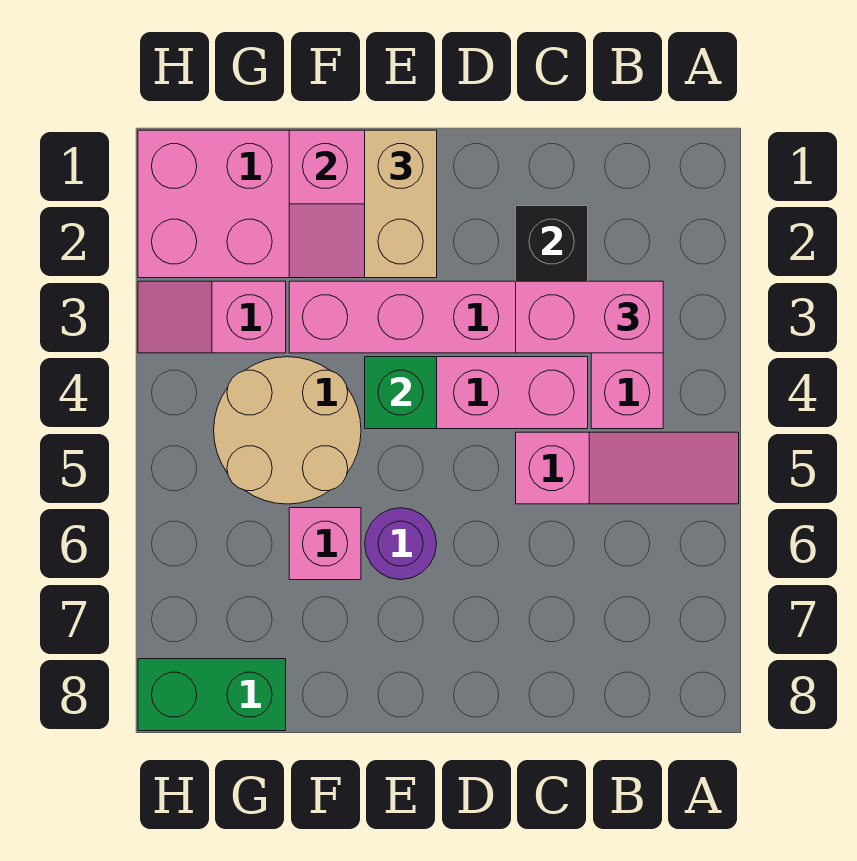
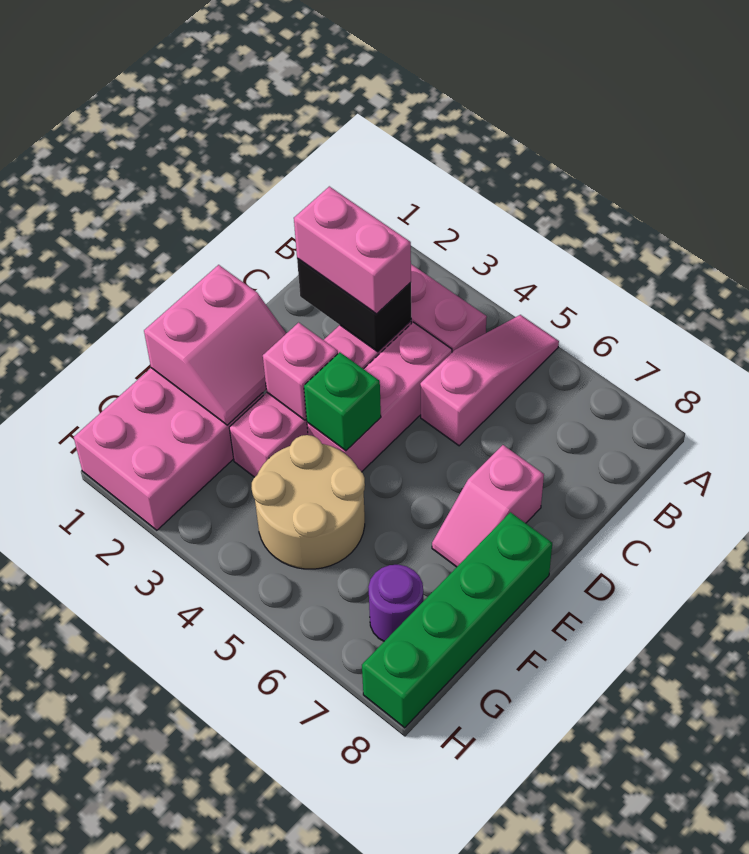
pink 1x2 brick [516,281,663,353] -> pink 1x2 brick turned to [294,186,411,314]
tan 1x2 brick [365,130,437,278] -> none
purple 1x1 round brick [365,508,437,580] -> purple 1x1 round brick moved to [368,565,423,641]
pink 1x1 brick [289,508,361,580] -> pink 1x1 brick moved to [263,323,338,420]
pink 1x2 slope [138,281,286,353] -> pink 1x2 slope moved to [432,445,544,567]
green 1x2 brick [138,659,286,731] -> green 1x4 brick [362,512,552,728]

